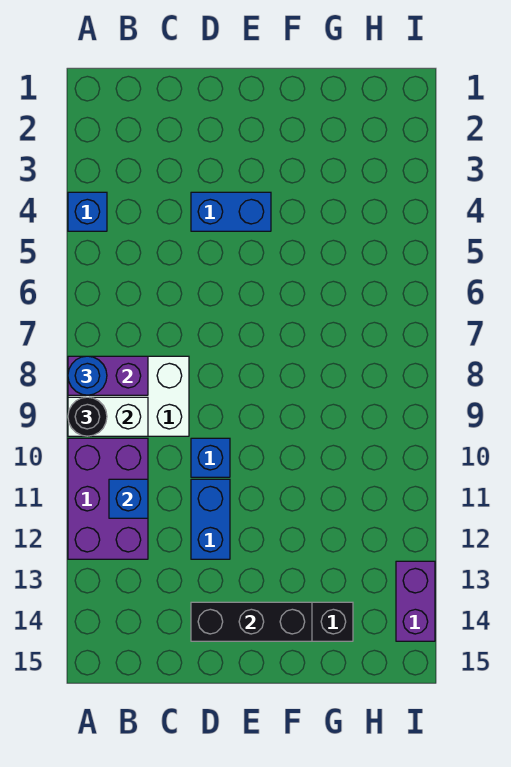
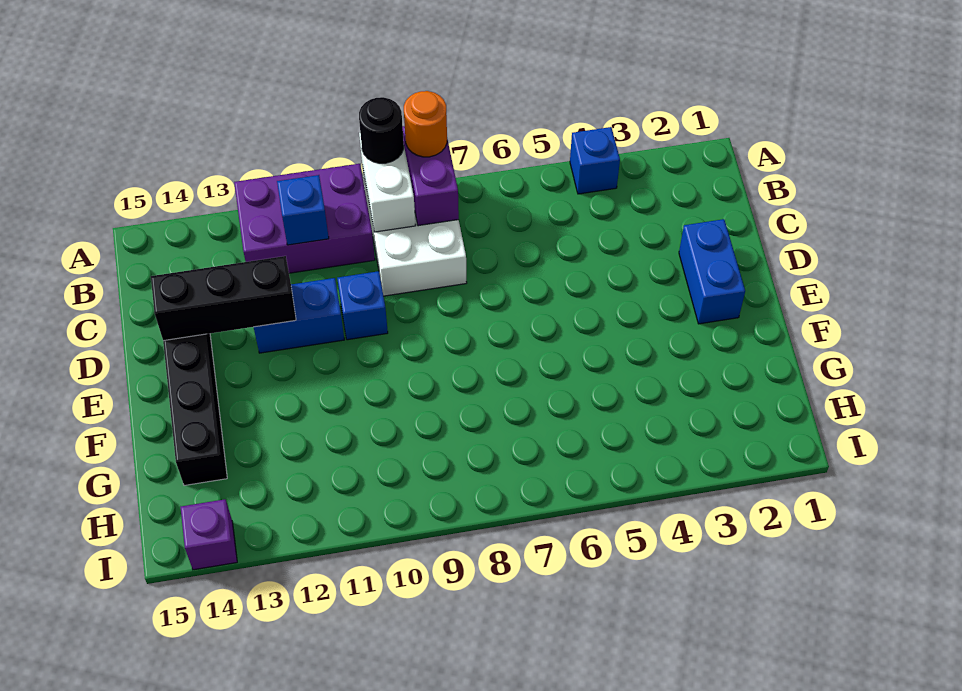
blue 1x1 round brick [68,356,107,395] -> orange 1x1 round brick [404,91,447,157]
blue 1x2 brick [191,192,271,231] -> blue 1x2 brick moved to [679,219,745,324]
black 1x3 brick [191,602,312,641] -> black 1x3 brick turned to [151,256,296,341]
purple 1x2 brick [396,561,435,641] -> purple 1x1 brick [181,499,237,570]

